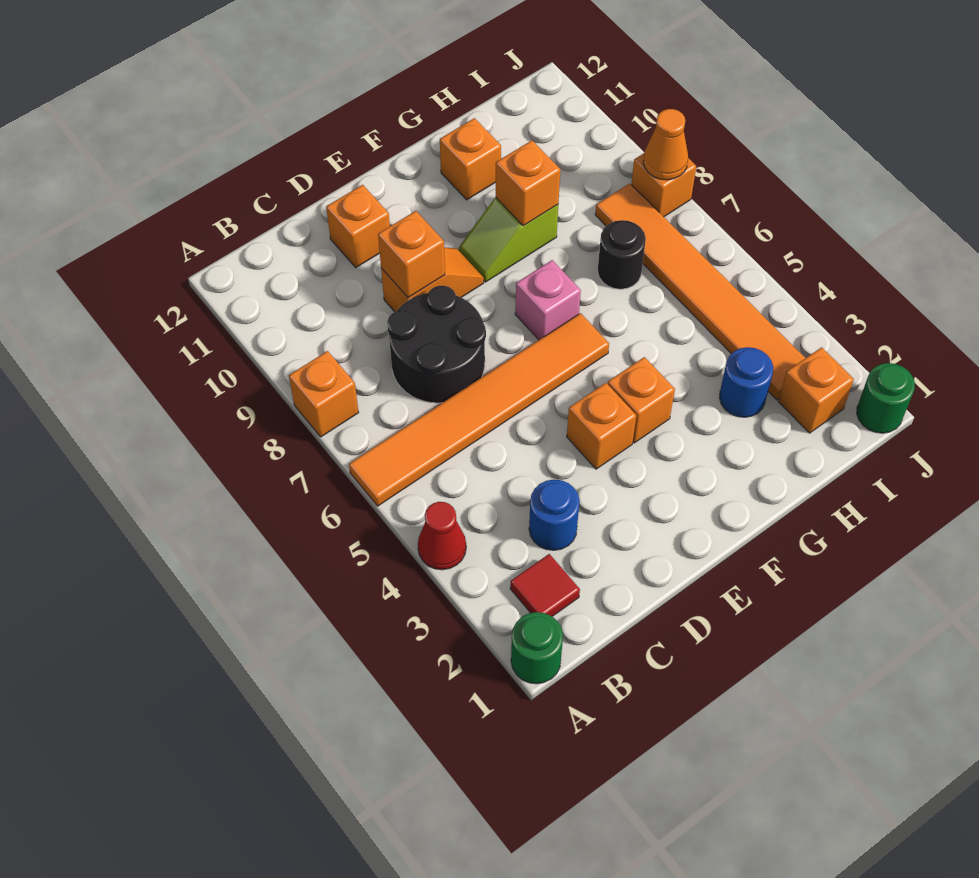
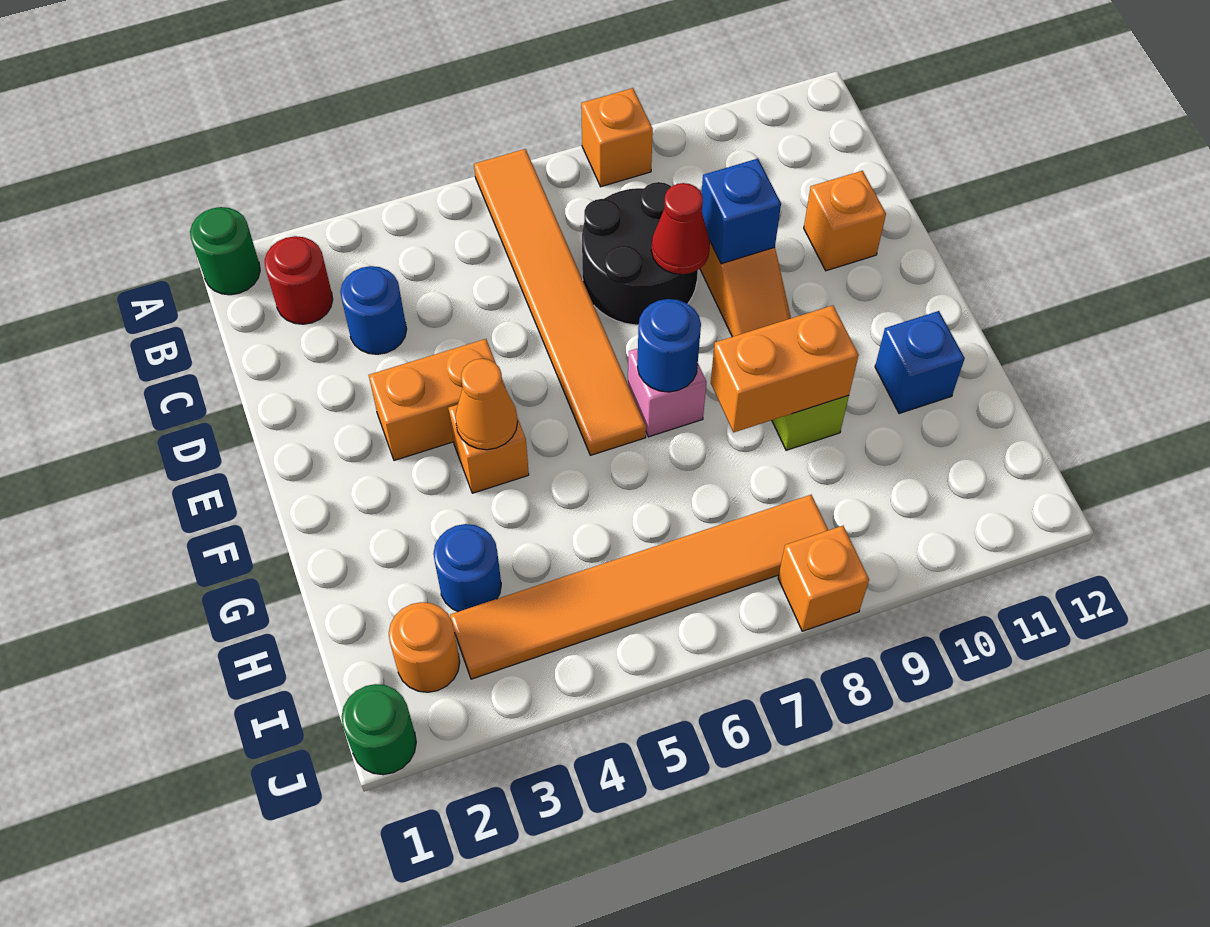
red 1x1 cone [418,502,466,570] -> red 1x1 cone moved to [651,183,710,274]
red 1x1 tile [510,554,580,616] -> red 1x1 round brick [265,236,333,324]
orange 1x1 brick [378,211,445,298] -> blue 1x1 brick [702,159,781,264]
orange 1x1 brick [567,383,636,469] -> orange 1x2 brick [369,339,505,461]
none -> blue 1x1 round brick [637,299,701,392]
orange 1x1 brick [496,140,560,226] -> orange 1x2 brick [711,305,859,432]
orange 1x1 brick [440,118,501,200] -> blue 1x1 brick [875,311,965,414]
black 1x1 round brick [598,220,646,289] -> none
orange 1x1 brick [778,347,854,433] -> orange 1x1 round brick [389,602,460,692]
orange 1x1 cone [643,109,688,180] -> orange 1x1 cone moved to [455,359,518,450]

